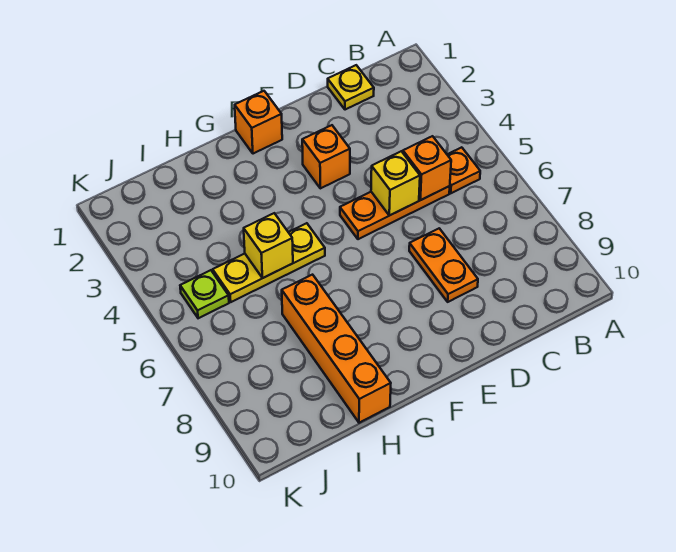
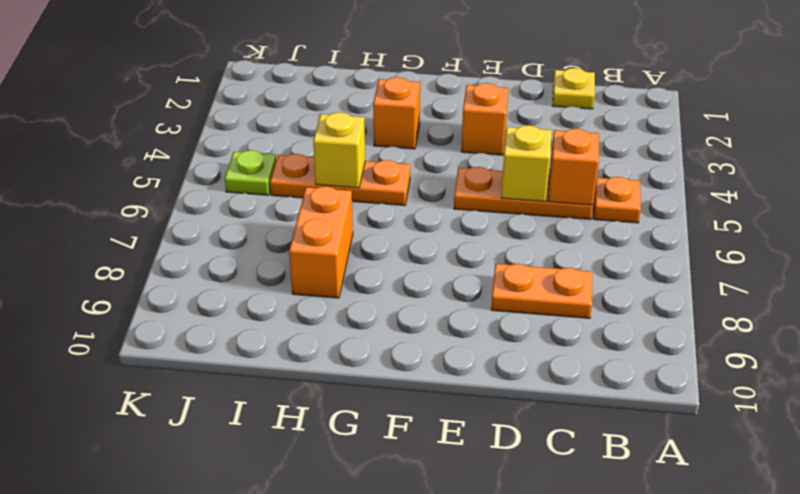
orange 1x2 plate [409,228,478,302] -> orange 1x2 plate turned to [491,264,592,318]
orange 1x1 brick [235,91,282,154] -> orange 1x1 brick moved to [373,77,420,149]
yellow 1x3 plate [213,223,325,302] -> orange 1x3 plate [270,154,410,206]
orange 1x4 brick [282,275,391,423] -> orange 1x2 brick [289,186,353,298]

